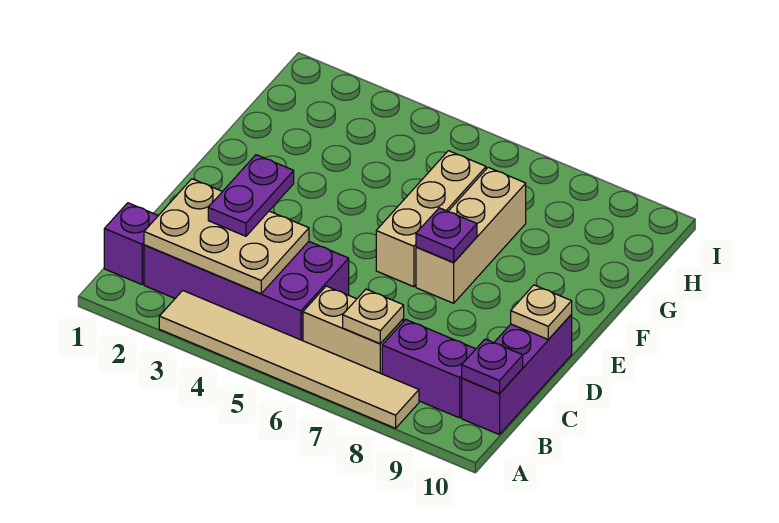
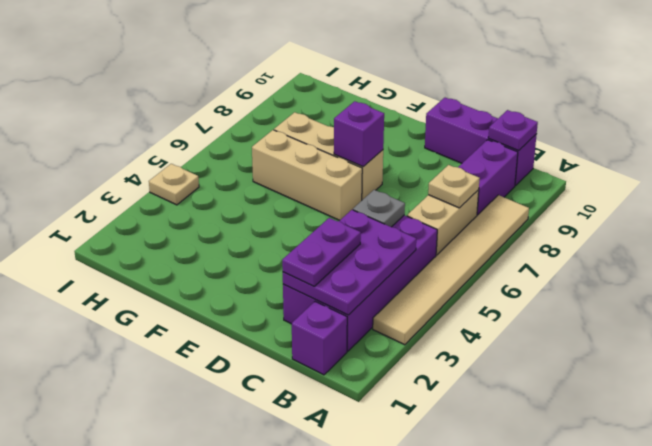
tan 2x3 plate [144,179,309,294] -> purple 2x3 plate [283,210,416,315]
purple 1x2 plate [208,155,294,236] -> purple 1x2 plate turned to [282,218,361,286]
none -> grey 1x1 plate [353,190,405,227]
tan 1x1 plate [511,285,572,340] -> tan 1x1 plate moved to [149,164,199,205]
purple 1x1 plate [416,208,477,262] -> purple 1x1 brick [334,101,384,167]

